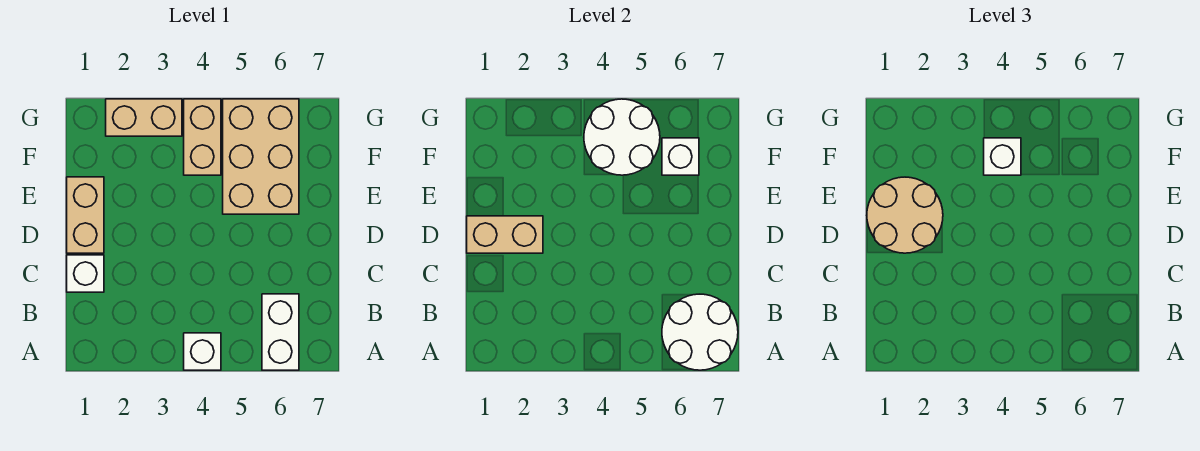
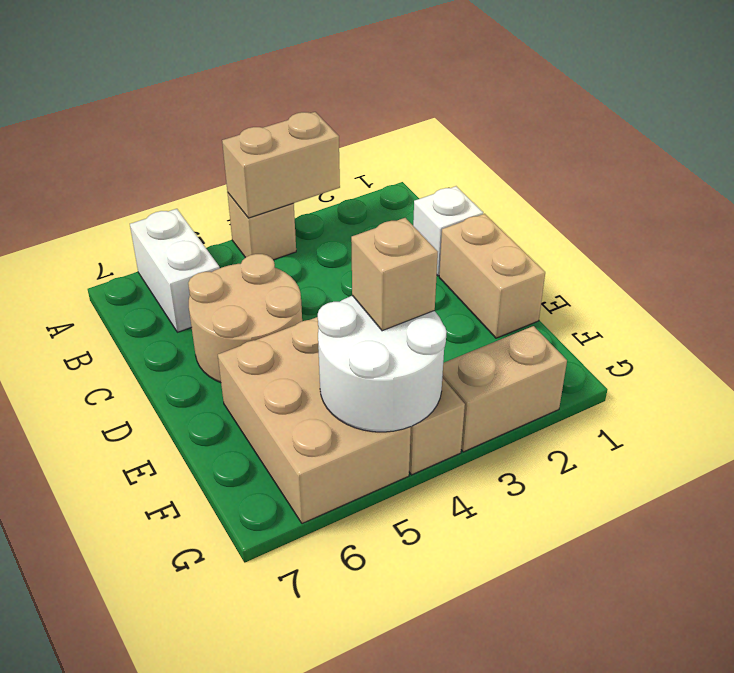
white 1x1 brick [184,333,221,370] -> tan 1x1 brick [228,193,296,260]
white 2x2 round brick [662,294,738,370] -> none
tan 1x2 brick [467,216,543,253] -> tan 1x2 brick moved to [222,112,340,218]
tan 2x2 round brick [867,177,943,253] -> tan 2x2 round brick moved to [188,254,302,383]
white 1x1 brick [984,138,1021,175] -> tan 1x1 brick [351,218,438,331]
white 1x1 brick [662,138,699,175] -> none

